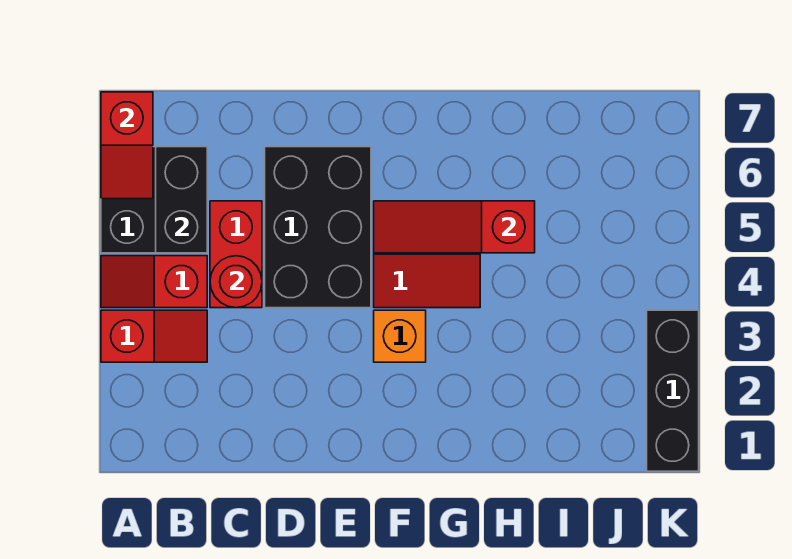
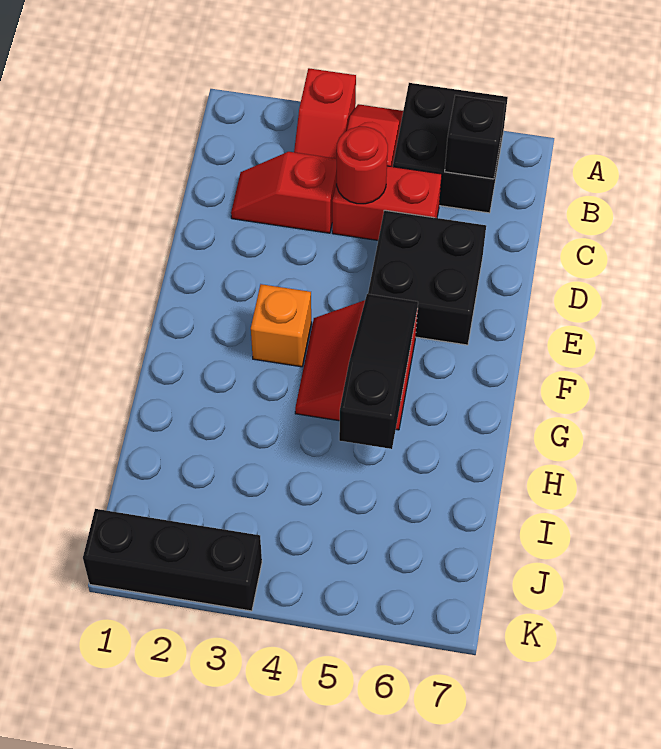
red 1x2 slope [101,92,153,199] -> red 1x2 slope moved to [231,152,337,233]
black 1x2 brick [156,147,207,253] -> black 1x1 brick [445,95,505,179]
black 2x3 brick [265,147,371,308] -> black 2x2 brick [368,210,486,345]
red 1x3 slope [374,201,535,253] -> black 1x3 slope [339,294,418,449]

